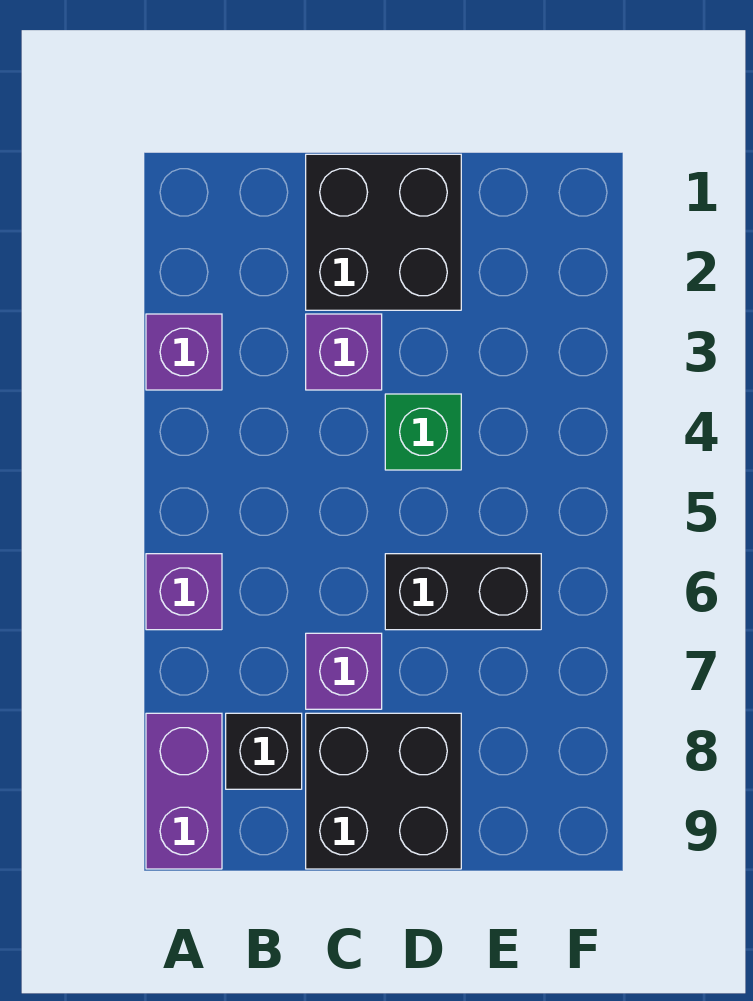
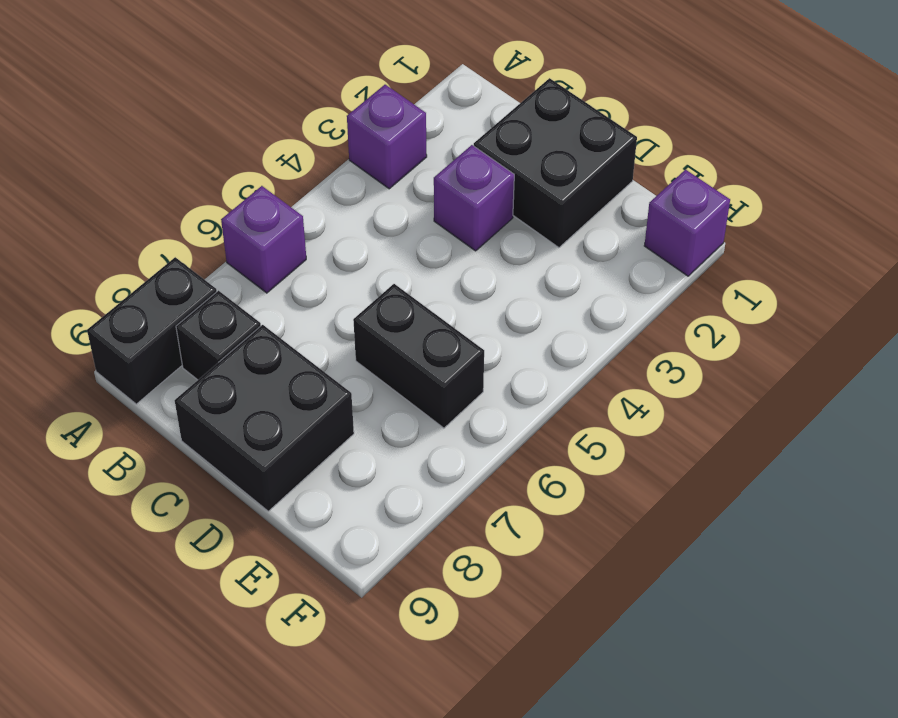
purple 1x2 brick [146,713,222,869] -> black 1x2 brick [87,257,217,404]
purple 1x1 brick [306,633,382,709] -> purple 1x1 brick moved to [644,170,730,276]
green 1x1 brick [385,394,461,470] -> none

